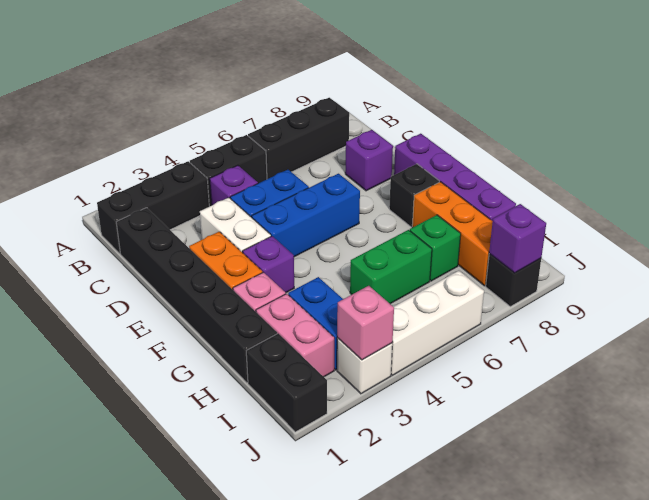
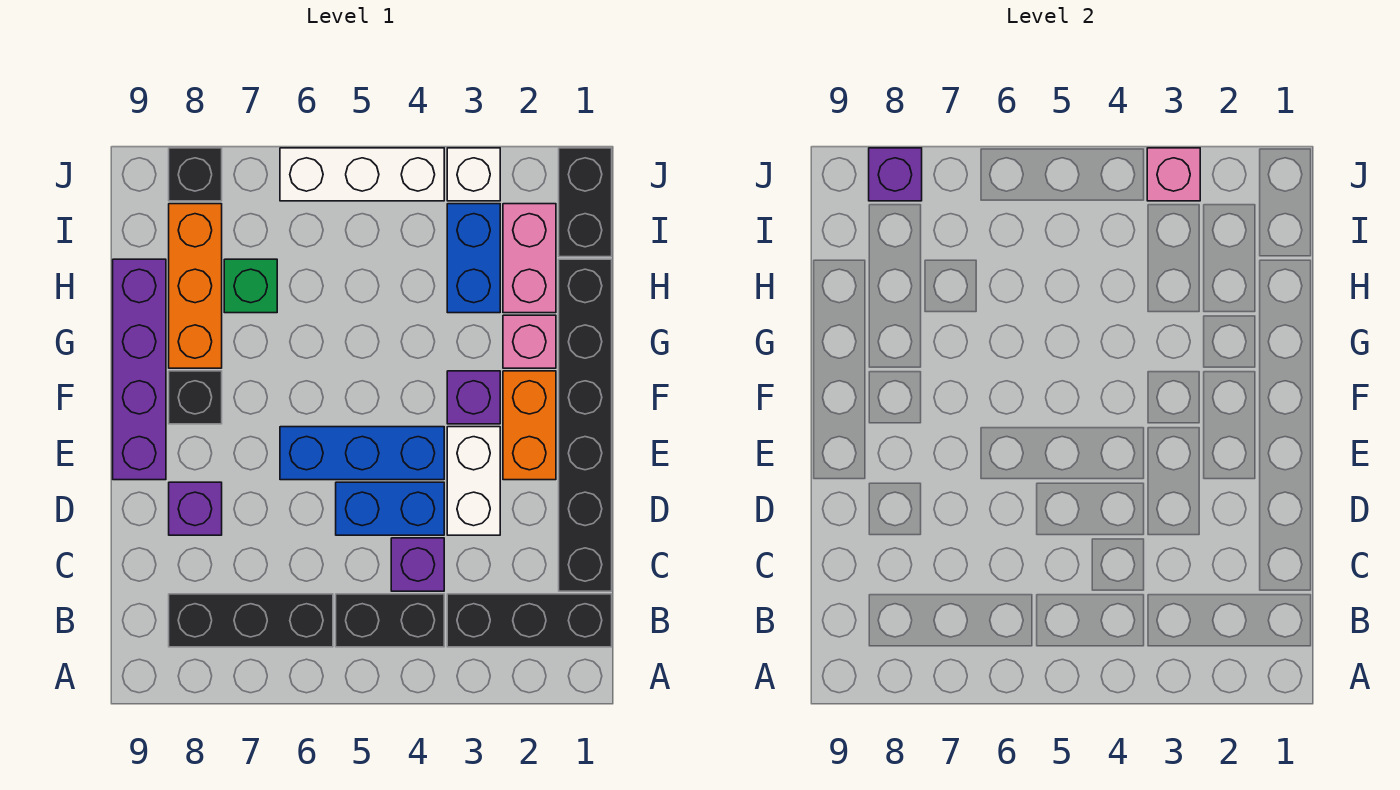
green 1x2 brick [350,230,432,304] -> none

